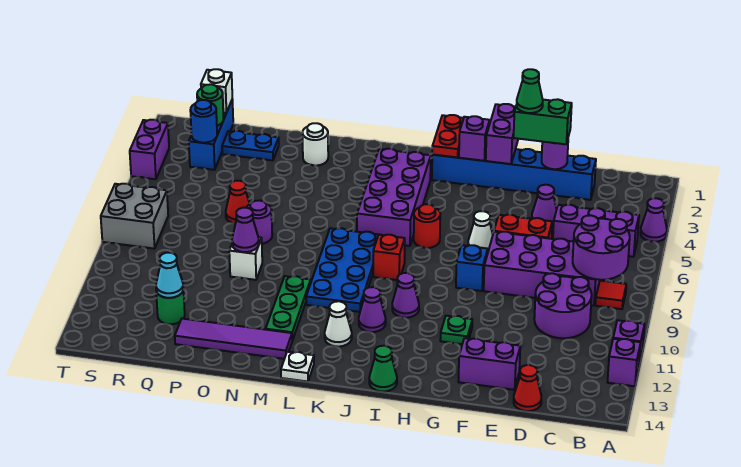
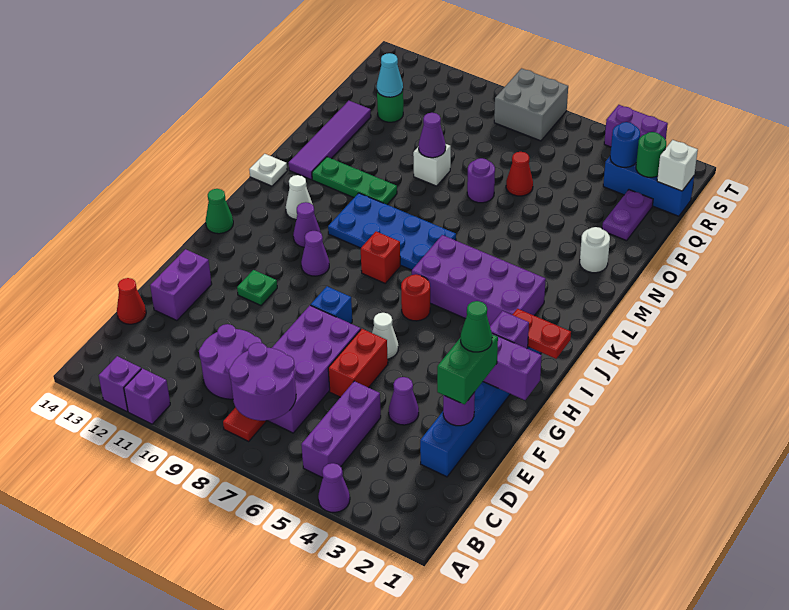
blue 1x2 plate [222,131,279,160] -> purple 1x2 plate [602,190,653,241]

